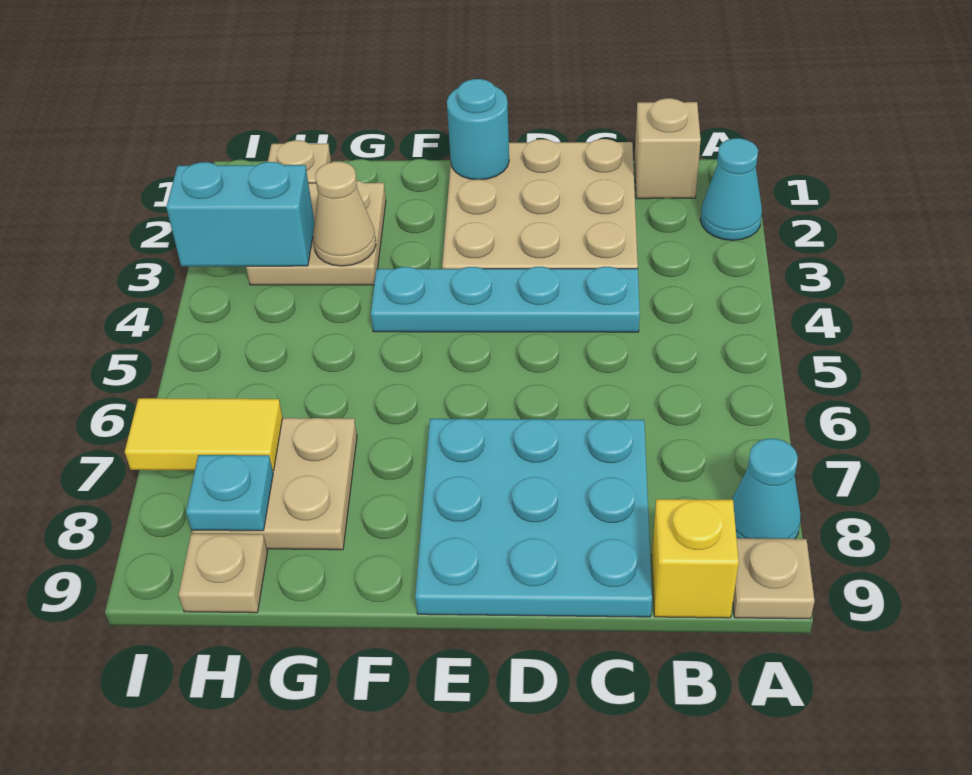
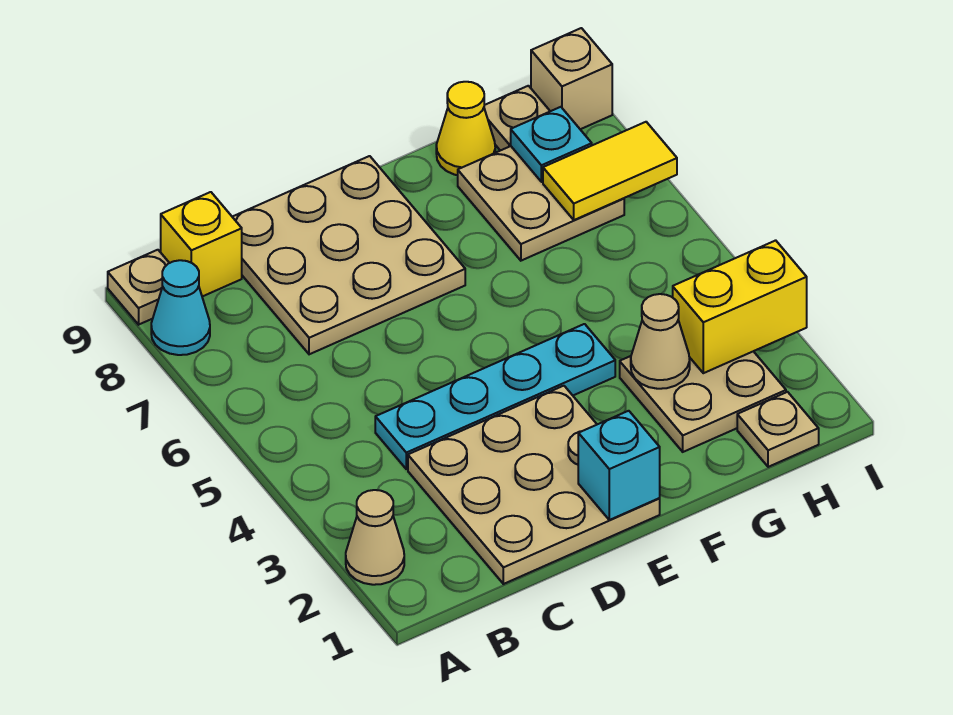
cyan 1x1 cone [700,138,762,240] -> tan 1x1 cone [346,490,404,585]
tan 1x1 brick [635,98,701,199] -> tan 1x1 brick moved to [531,28,612,129]
cyan 3x3 plate [415,419,652,617] -> tan 3x3 plate [233,156,465,354]
cyan 1x1 round brick [447,79,509,180] -> cyan 1x1 brick [578,411,660,520]
none -> yellow 1x1 cone [436,82,495,175]
cyan 1x2 brick [166,162,315,266] -> yellow 1x2 brick [673,240,807,373]

